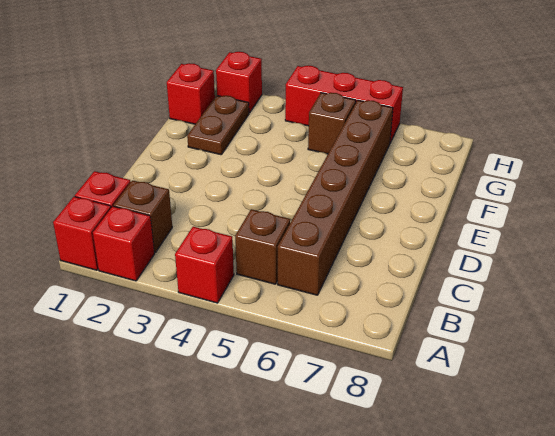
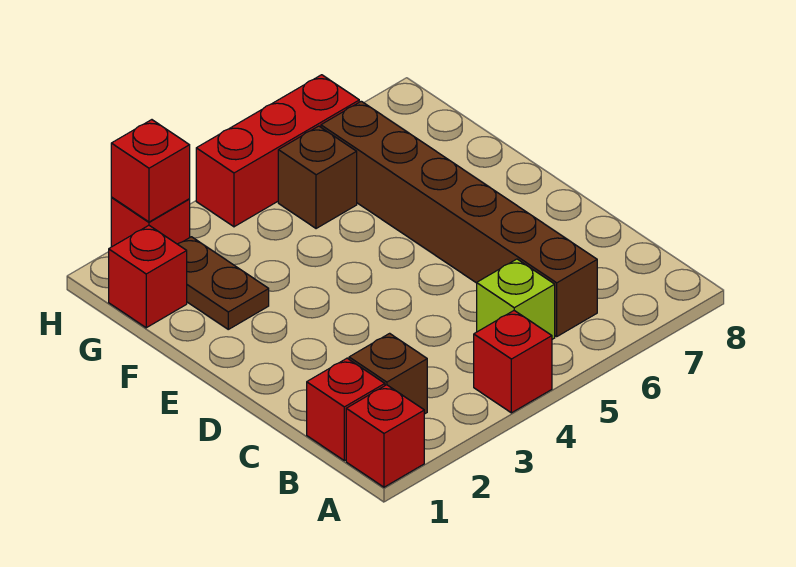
red 1x1 brick [93,206,154,281] -> red 1x1 brick moved to [111,120,190,222]
brown 1x1 brick [235,209,290,284] -> lime 1x1 brick [477,259,555,339]

